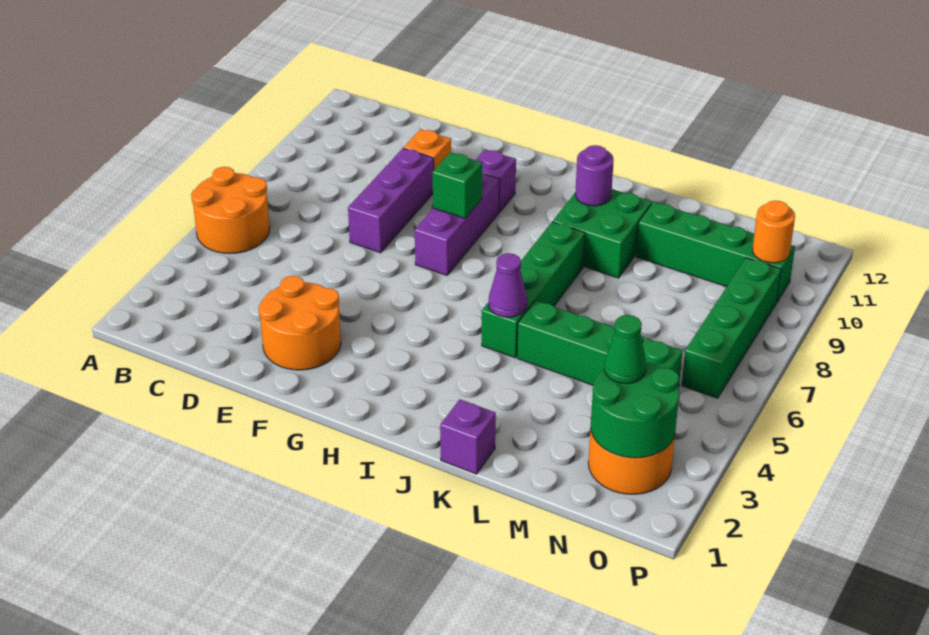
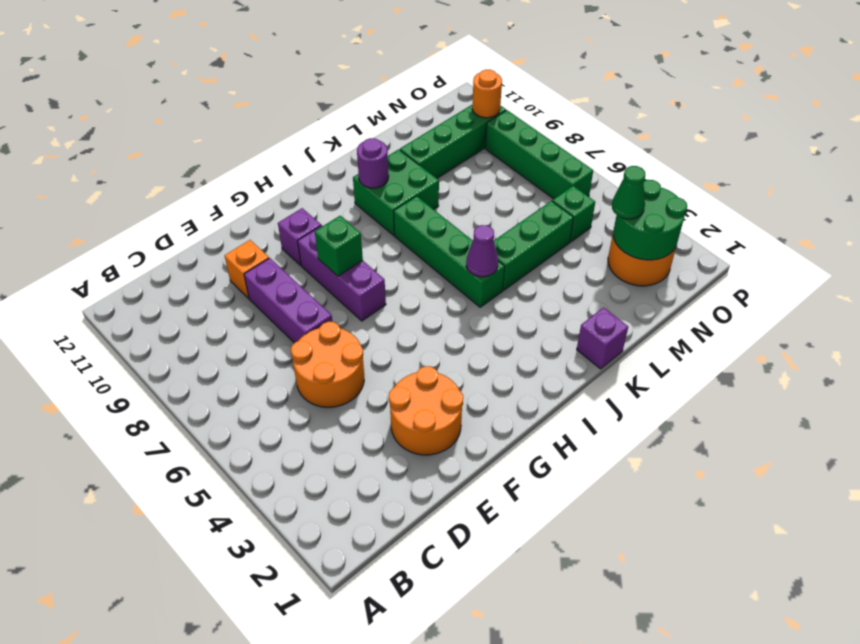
orange 2x2 round brick [191,167,270,254] -> orange 2x2 round brick moved to [291,322,364,407]

